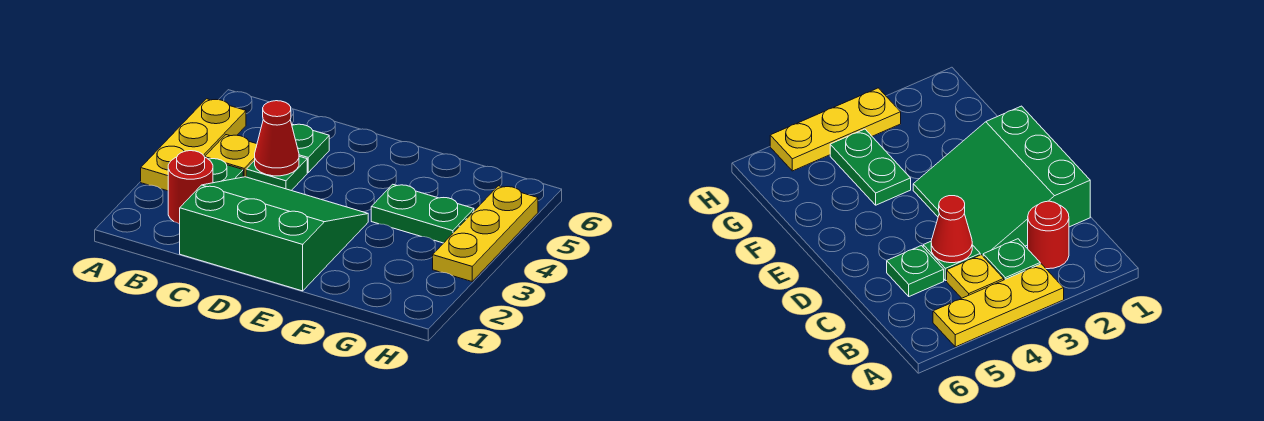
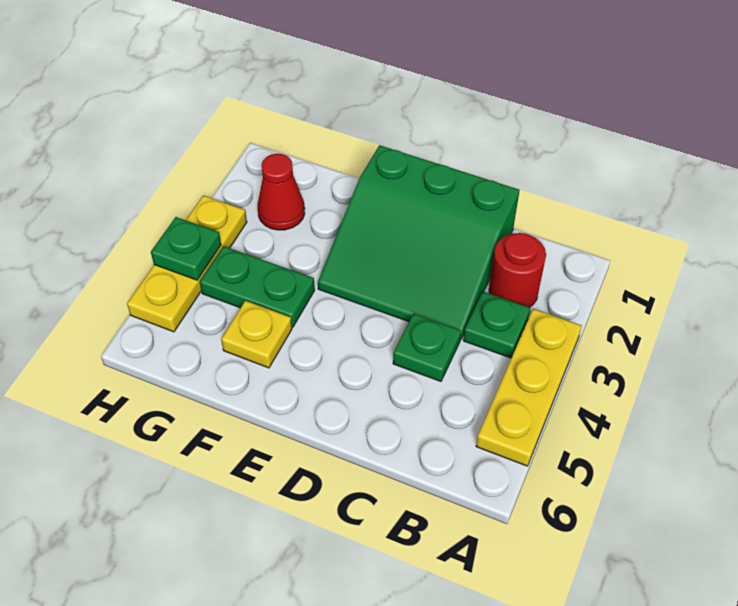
yellow 1x1 plate [205,135,257,177] -> yellow 1x1 plate moved to [221,301,292,368]
red 1x1 cone [255,101,299,176] -> red 1x1 cone moved to [258,154,305,230]
green 1x1 plate [292,124,329,173] -> green 1x1 plate moved to [151,217,221,280]

